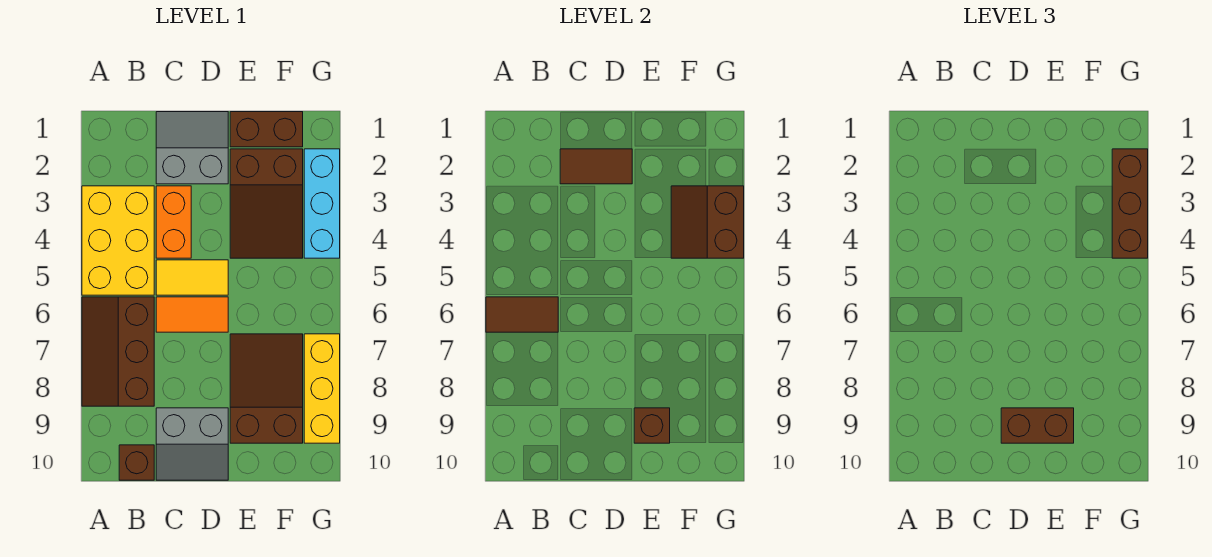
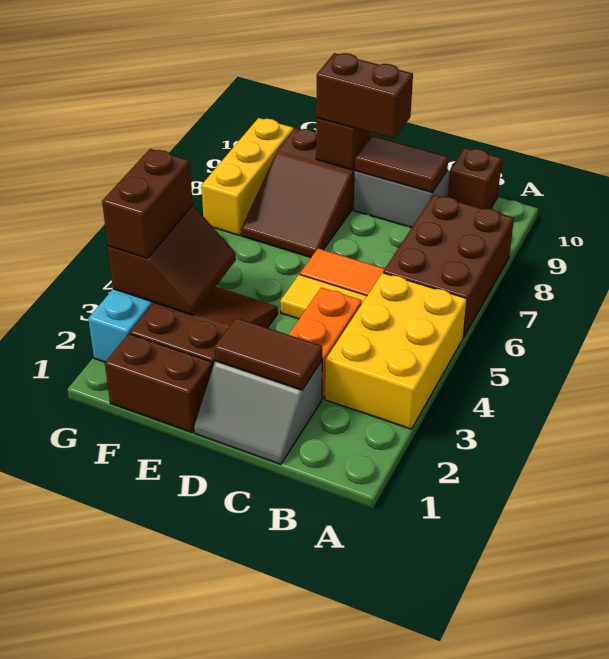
brown 2x3 slope [82,297,154,406] -> brown 2x3 brick [383,195,514,337]
brown 1x2 tile [486,297,558,332] -> brown 1x2 tile moved to [355,135,448,192]
brown 1x3 brick [1112,149,1148,258] -> brown 1x2 brick [102,149,193,258]

